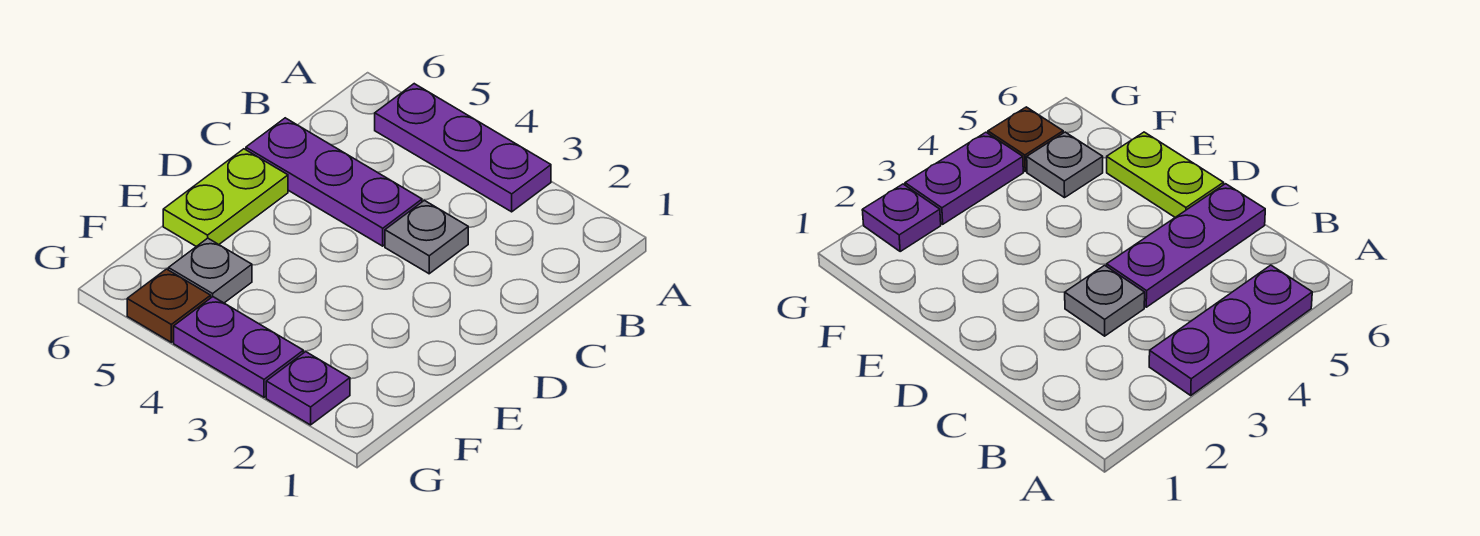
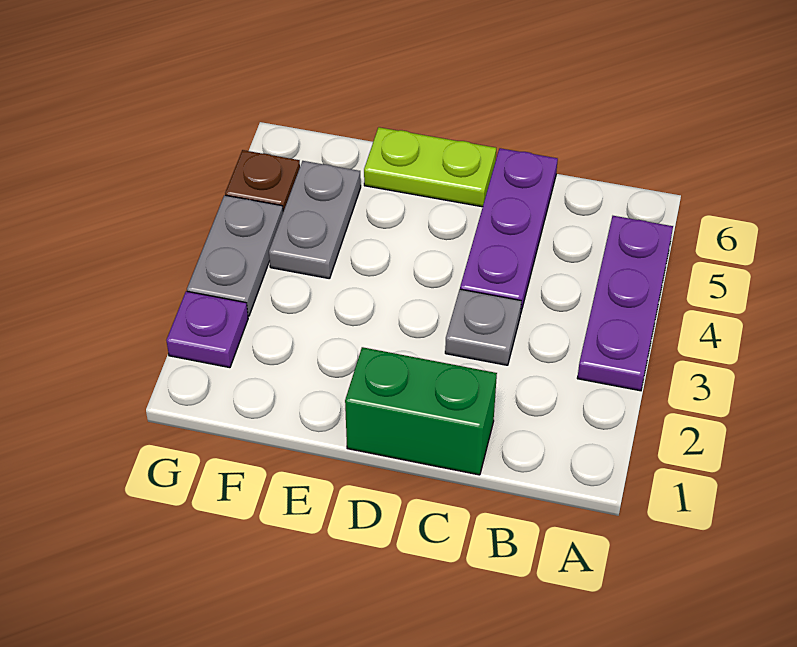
none -> green 1x2 brick [345,347,497,475]
grey 1x1 plate [168,238,252,303] -> grey 1x2 plate [269,161,361,279]
purple 1x2 plate [174,297,303,397] -> grey 1x2 plate [187,195,283,316]

